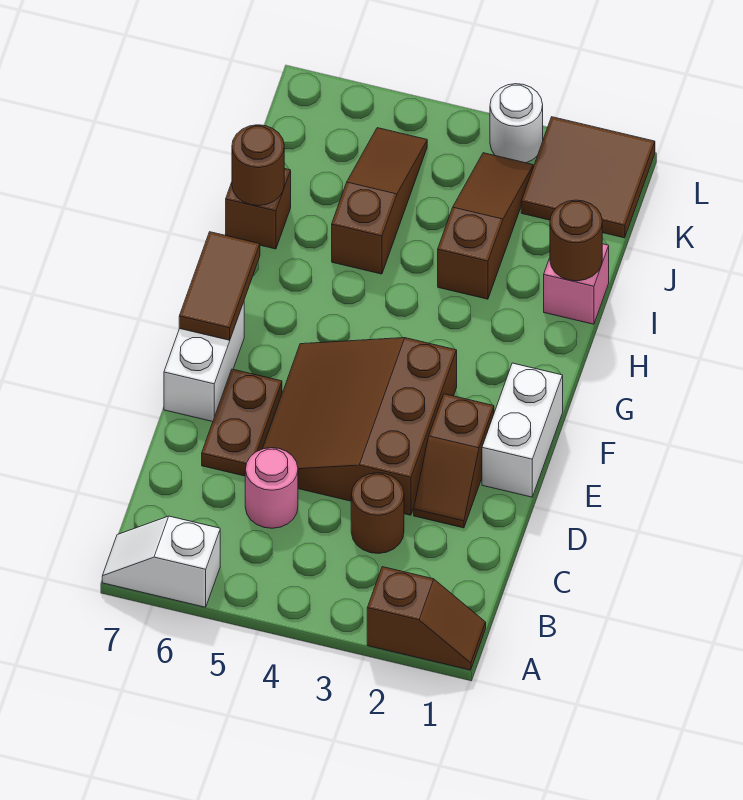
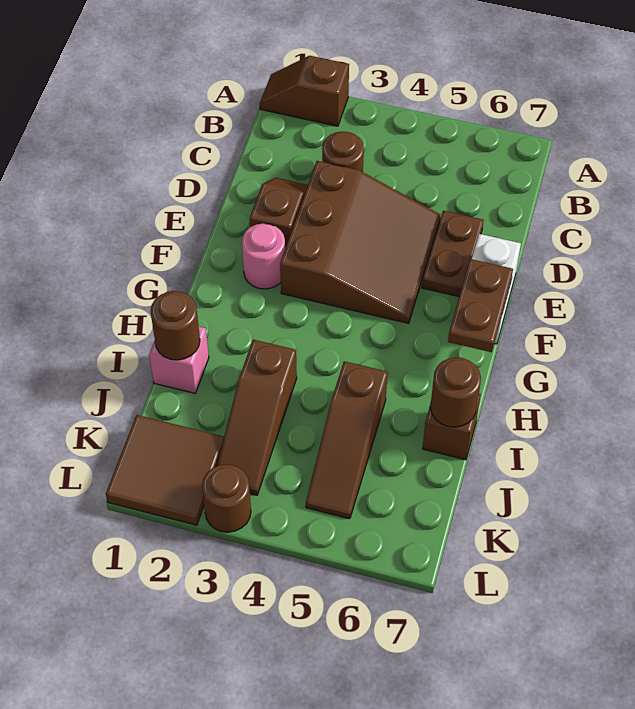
white 1x2 slope [102,516,220,607] -> none
pink 1x1 round brick [245,448,298,528] -> pink 1x1 round brick moved to [242,224,285,289]
white 1x2 brick [482,363,563,497] -> none
brown 1x2 tile [179,232,260,340] -> brown 1x2 plate [448,259,513,352]
white 1x1 round brick [490,84,543,163] -> brown 1x1 round brick [202,464,251,532]

